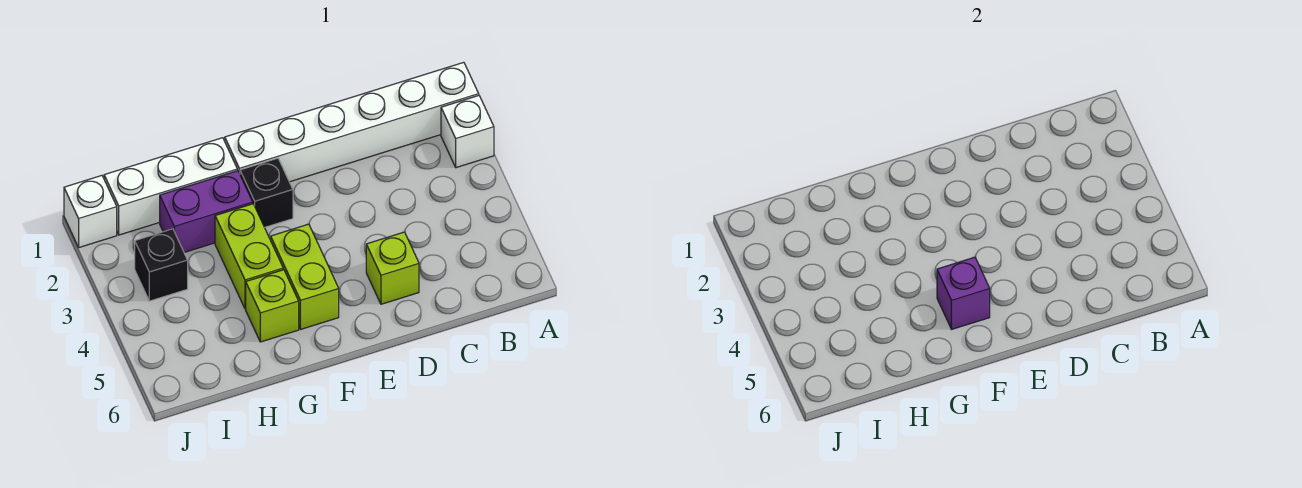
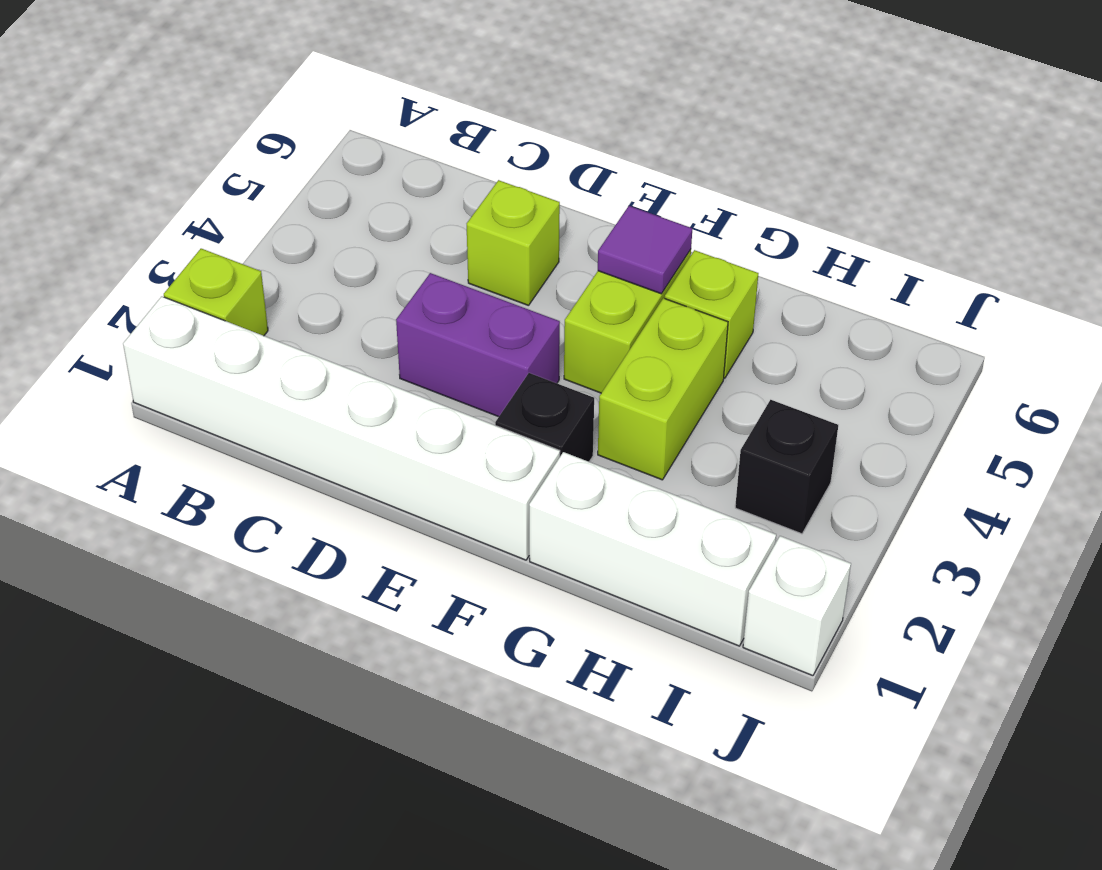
white 1x1 brick [441,96,494,168] -> lime 1x1 brick [164,249,268,336]
purple 1x1 brick [937,257,990,329] -> purple 1x1 tile [598,206,692,294]
purple 1x2 brick [160,171,253,252] -> purple 1x2 brick moved to [396,273,560,417]

